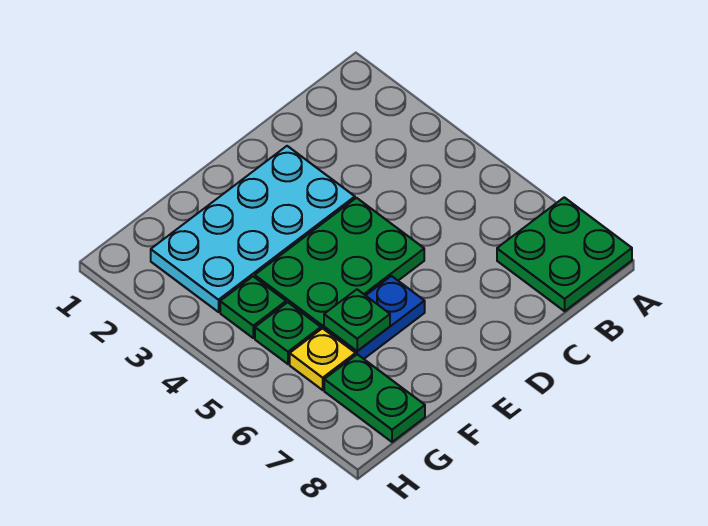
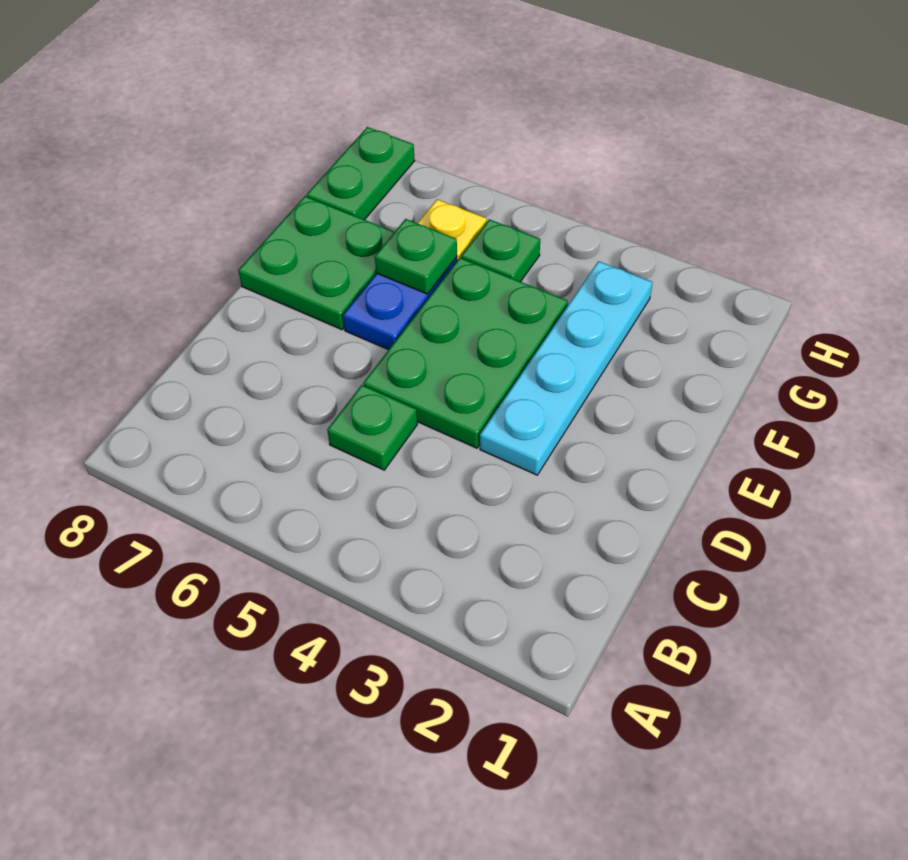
green 2x2 plate [497,197,632,311] -> green 2x2 plate moved to [238,196,394,330]
cyan 2x4 plate [151,146,355,312] -> cyan 1x4 plate [480,261,652,475]
green 1x1 plate [220,277,286,338] -> green 1x1 plate moved to [327,385,417,470]
green 1x2 plate [324,354,425,442] -> green 1x2 plate turned to [307,127,415,220]

